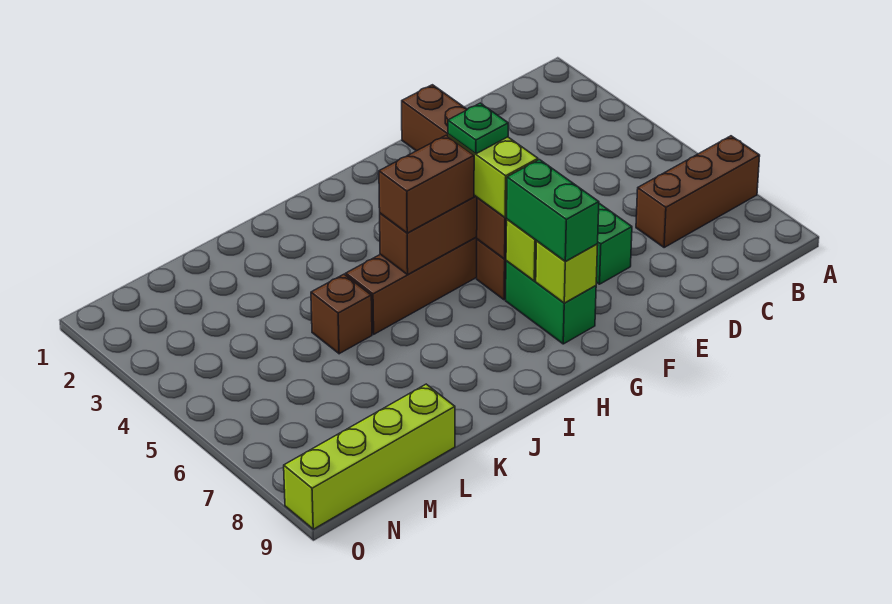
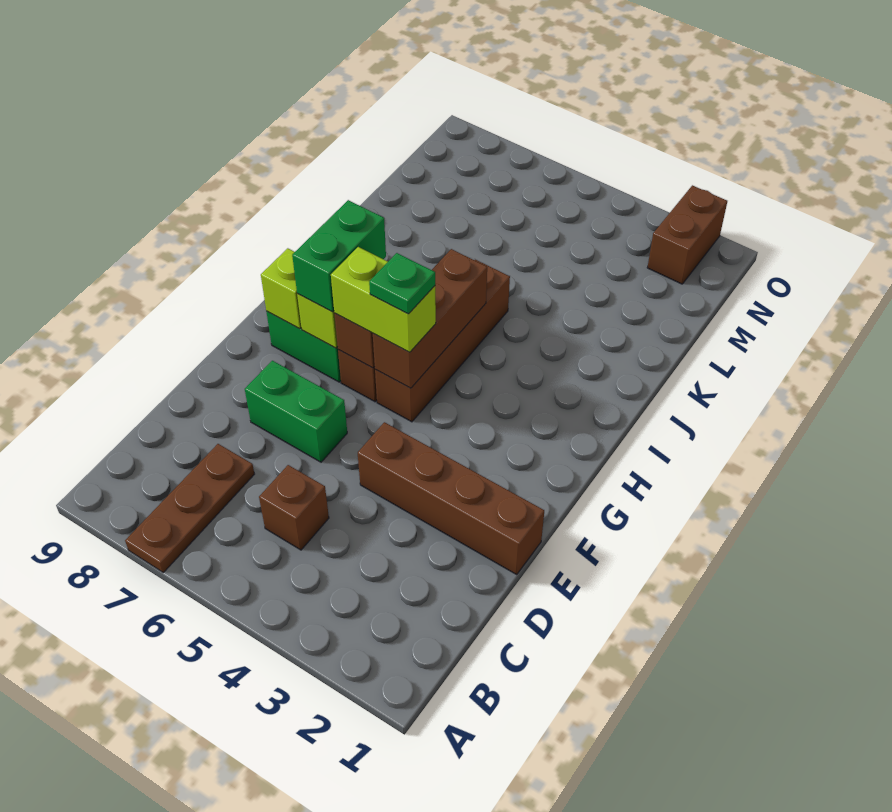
brown 1x3 brick [636,136,760,247] -> brown 1x3 plate [125,444,254,572]
green 1x2 brick [507,160,599,261] -> green 1x2 brick turned to [292,200,386,312]
brown 1x2 brick [379,135,474,233] -> brown 1x2 brick moved to [647,185,727,284]
brown 1x1 brick [311,274,372,354] -> brown 1x1 brick moved to [259,465,329,550]
lime 1x4 brick [284,384,455,529] -> none

